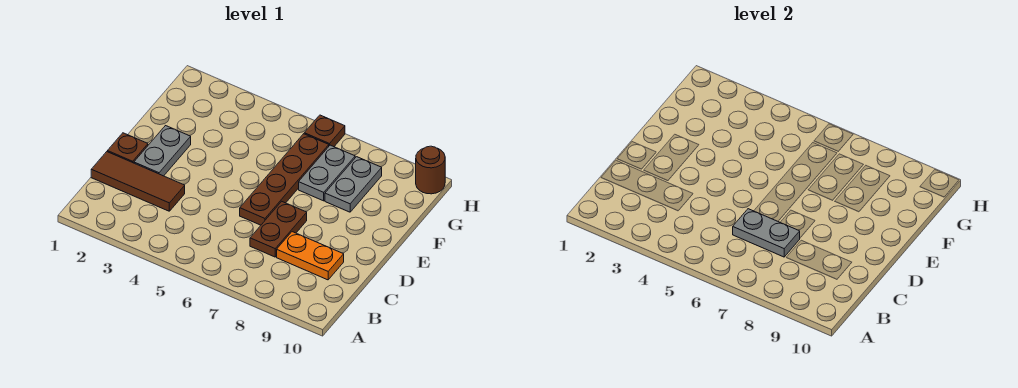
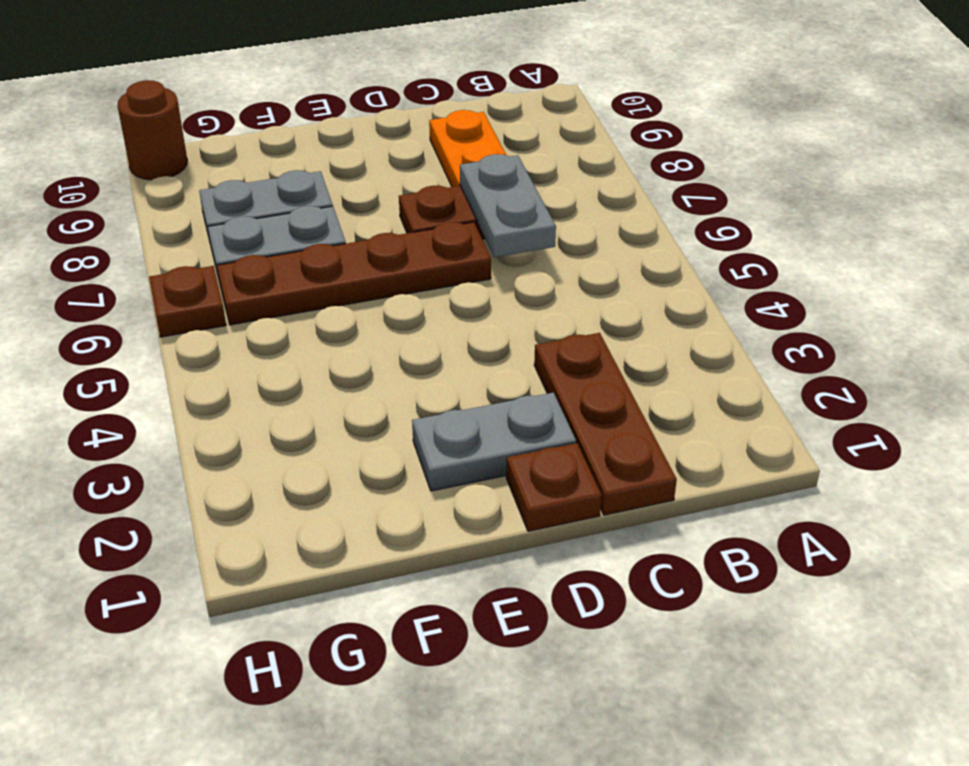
brown 1x3 tile [91,152,185,211] -> brown 1x3 plate [534,333,677,515]

